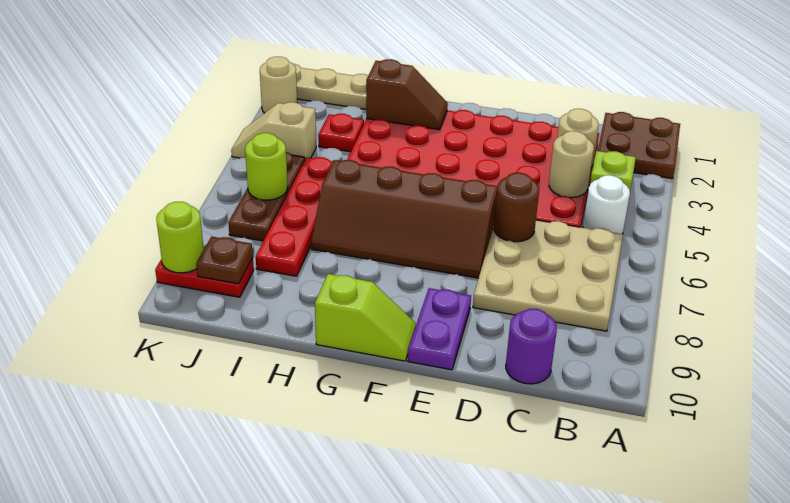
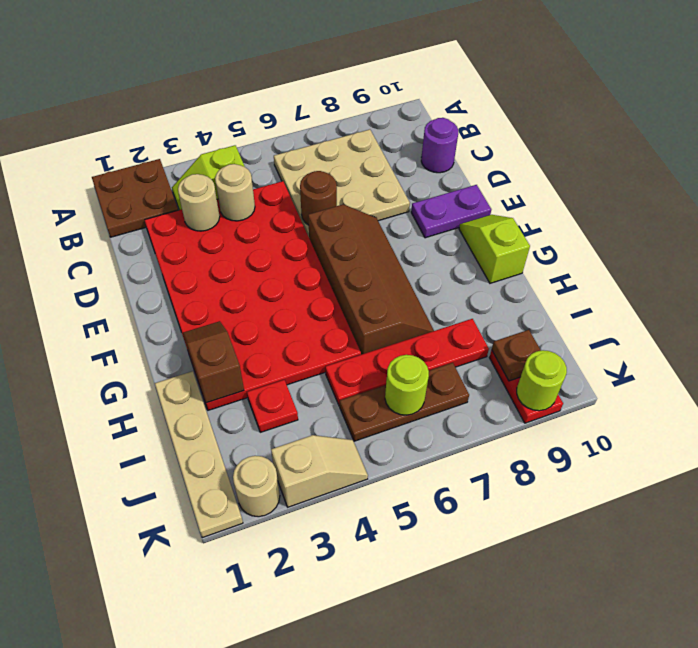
white 1x1 round brick [583,175,630,234] -> none
tan 1x2 slope [231,102,316,159] -> tan 1x2 slope turned to [271,435,368,507]

